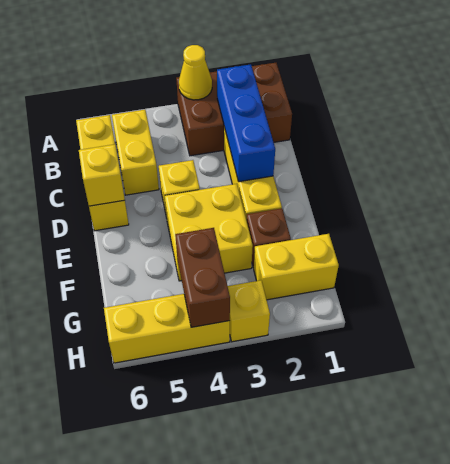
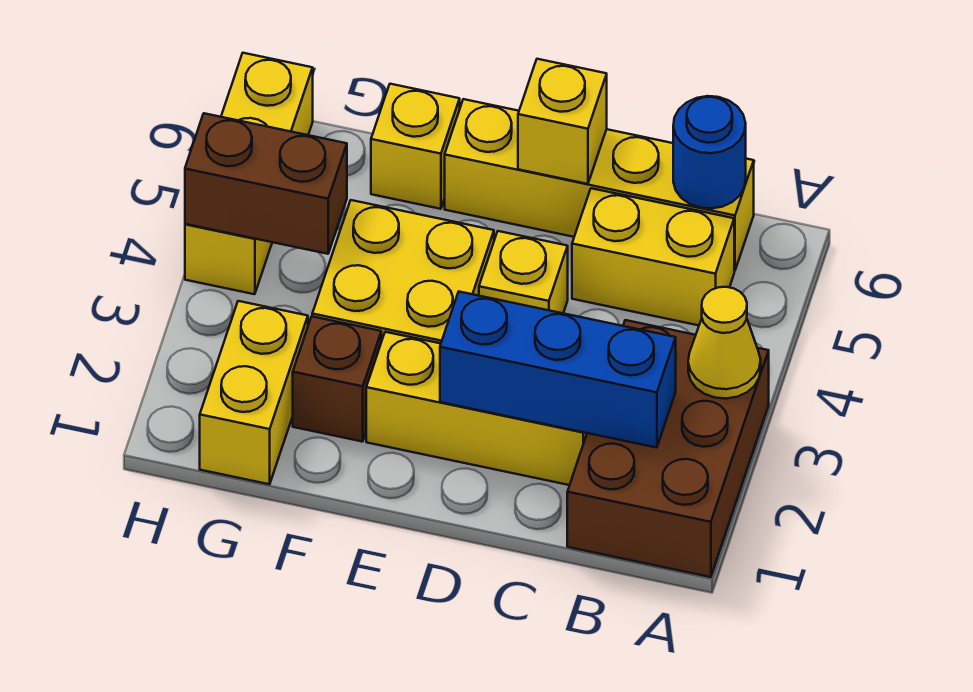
yellow 1x3 brick [76,115,129,231] -> yellow 1x4 brick [445,99,754,271]
none -> blue 1x1 round brick [673,96,746,209]
yellow 1x1 brick [228,280,270,342] -> yellow 1x1 brick moved to [371,84,460,209]

